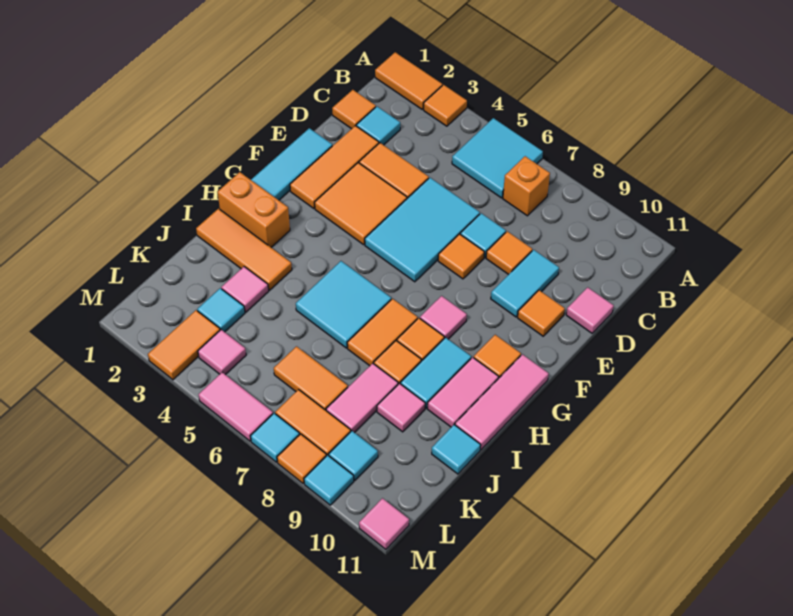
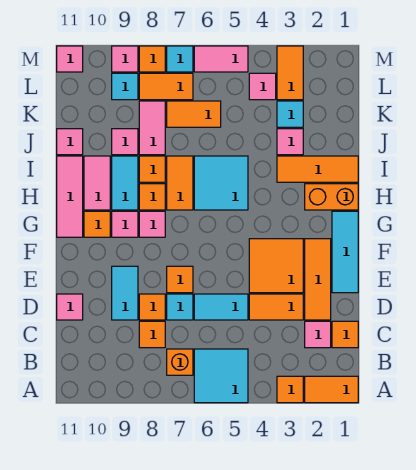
cyan 1x1 tile [356,107,400,145] -> pink 1x1 tile [305,321,331,348]
cyan 2x3 tile [365,178,480,282] -> cyan 1x2 tile [194,294,248,320]
orange 1x1 tile [518,290,565,336] -> orange 1x1 tile moved to [139,321,165,348]
none -> pink 1x1 tile [112,211,138,237]
cyan 1x1 tile [432,425,481,474] -> pink 1x1 tile [57,129,83,155]
cyan 1x1 tile [304,455,354,505] -> pink 1x1 tile [112,46,138,72]

